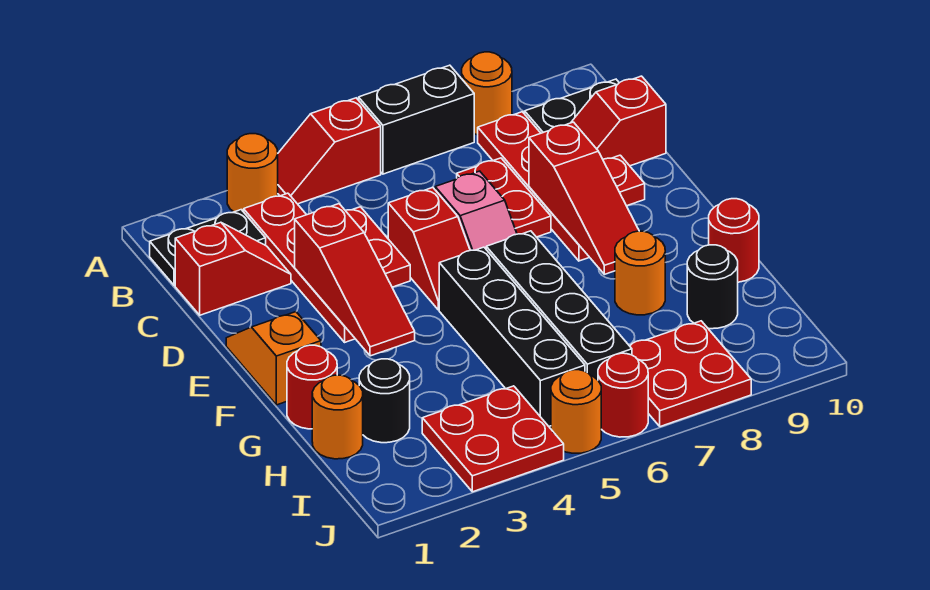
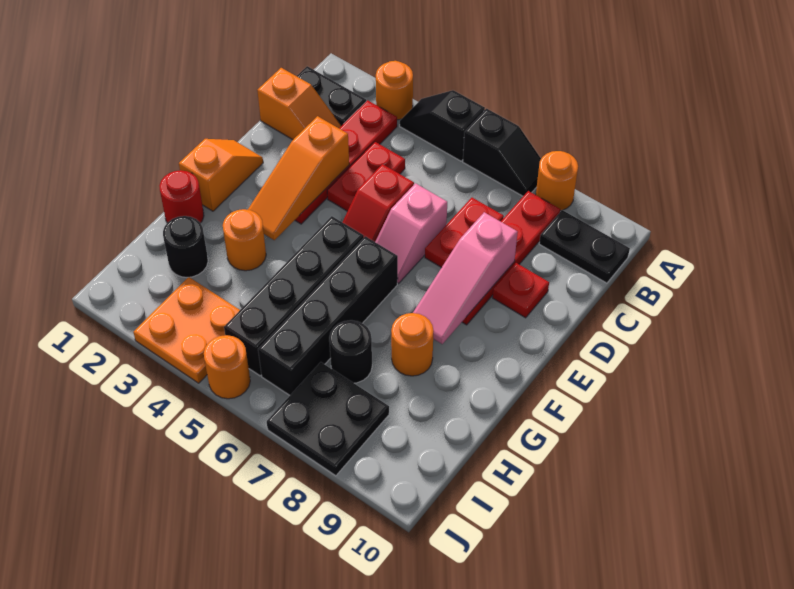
red 1x2 slope [278,98,381,204] -> black 1x2 slope [400,90,485,161]
black 1x2 brick [359,65,474,174] -> black 1x2 slope [463,109,541,196]
red 1x2 slope [175,222,291,315] -> orange 1x2 slope [257,68,341,140]
red 1x2 slope [571,76,666,166] -> none
red 1x3 slope [295,204,415,356] -> orange 1x3 slope [248,116,349,240]
red 1x3 slope [529,122,639,274] -> pink 1x3 slope [413,212,518,344]
red 1x1 round brick [709,199,759,282] -> none
orange 1x1 round brick [312,375,363,459] -> orange 1x1 round brick moved to [223,209,266,271]
black 1x1 round brick [687,245,738,329] -> black 1x1 round brick moved to [329,320,372,383]
red 2x2 plate [422,386,564,492] -> orange 2x2 plate [133,277,240,383]
red 2x2 plate [630,321,751,427] -> black 2x2 plate [267,362,389,476]
red 1x1 round brick [598,353,648,437] -> none

